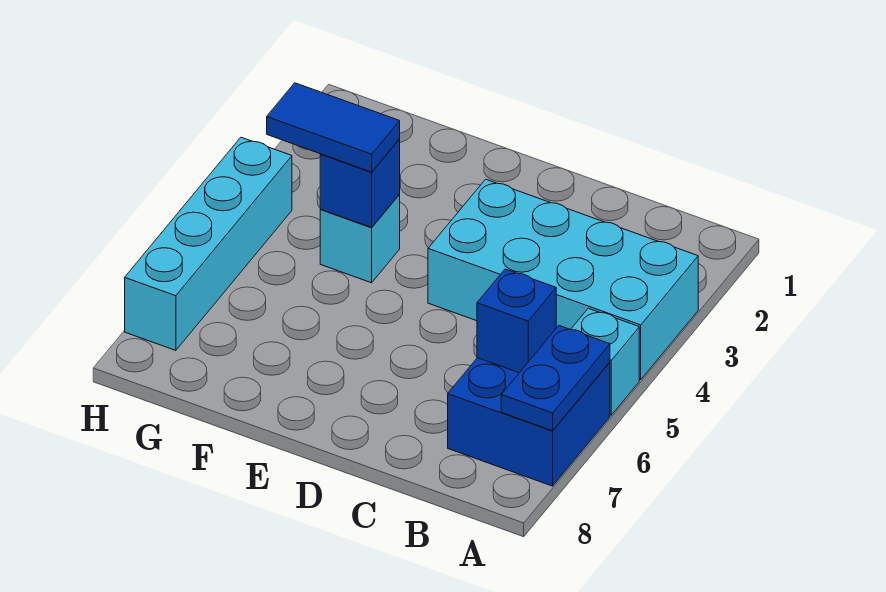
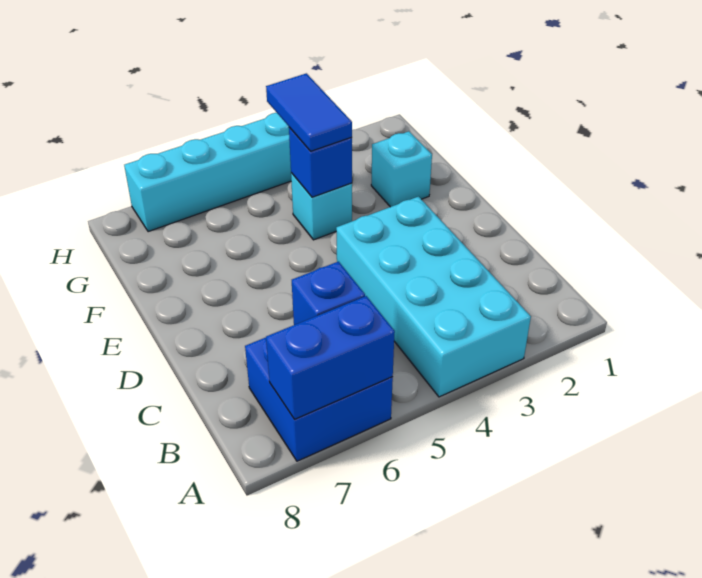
cyan 1x1 brick [571,308,639,415] -> cyan 1x1 brick moved to [371,131,432,207]
blue 1x2 plate [501,326,610,431] -> blue 1x2 brick [266,296,395,419]

